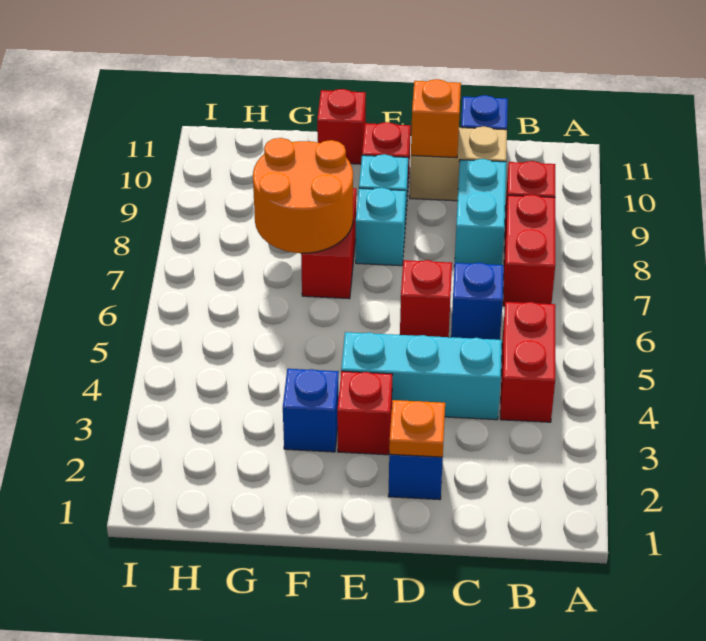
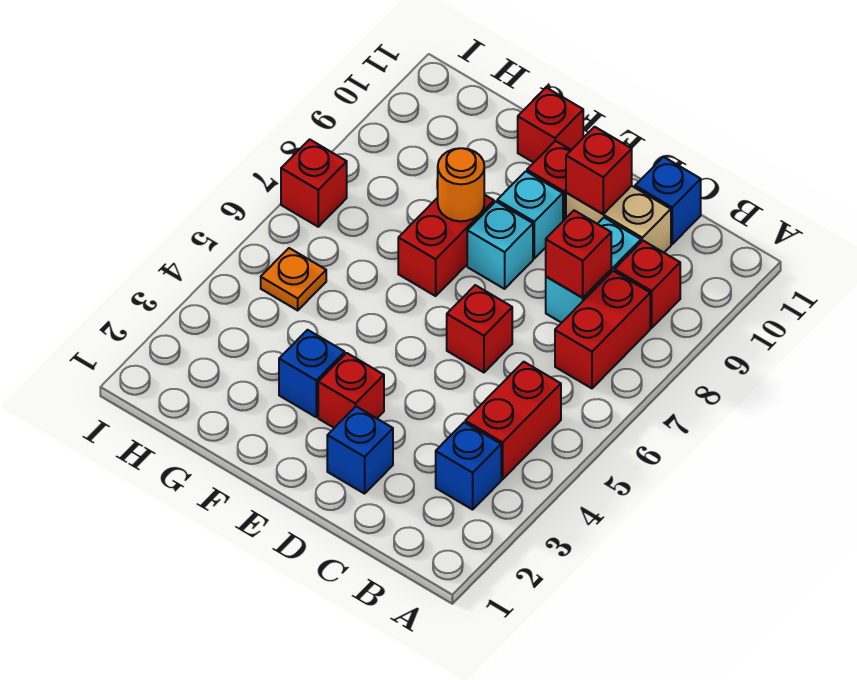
cyan 1x3 brick [341,332,502,420] -> none
blue 1x1 brick [451,262,504,340] -> blue 1x1 brick moved to [436,422,501,510]
none -> red 1x1 brick [546,210,611,298]
orange 1x1 plate [389,400,445,457] -> orange 1x1 plate moved to [261,248,326,310]
orange 1x1 brick [411,79,461,158] -> red 1x1 brick [566,127,632,214]
orange 2x2 round brick [253,138,353,253] -> orange 1x1 round brick [438,148,484,221]
none -> red 1x1 brick [281,139,347,227]

